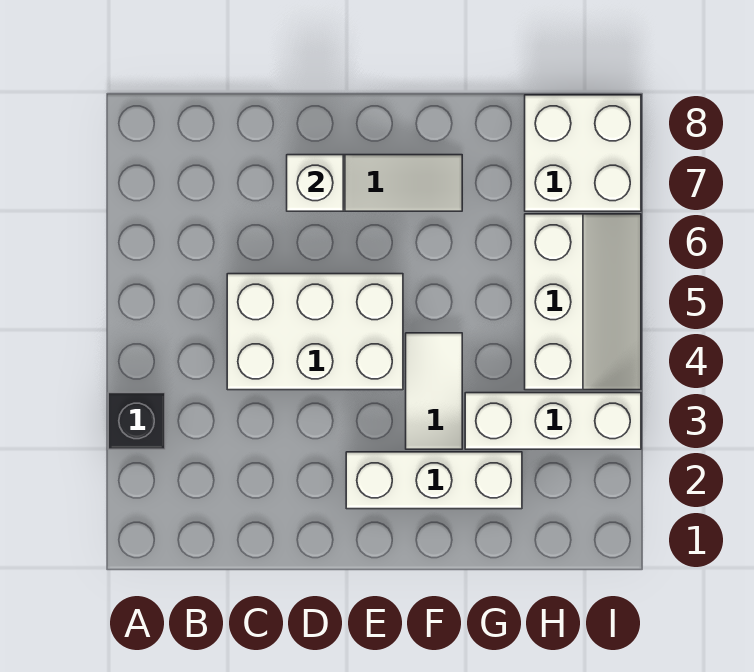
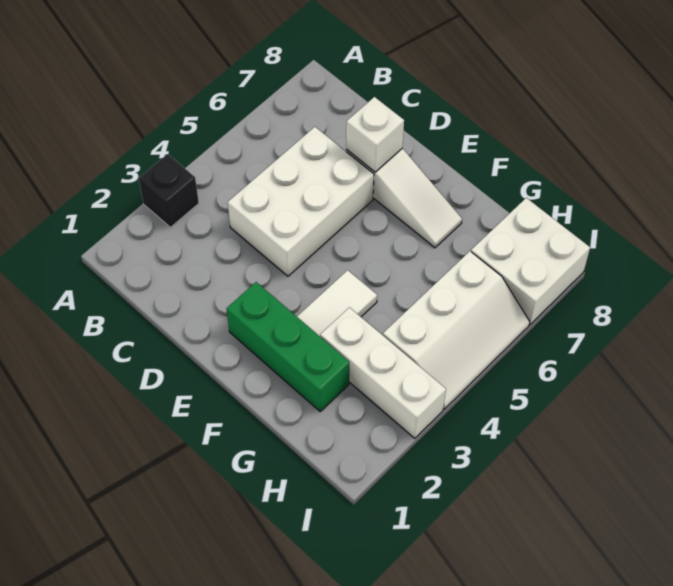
white 2x3 brick [227,274,403,390] -> white 2x3 brick turned to [228,127,374,276]
white 1x3 brick [346,452,522,509] -> green 1x3 brick [227,282,349,411]

